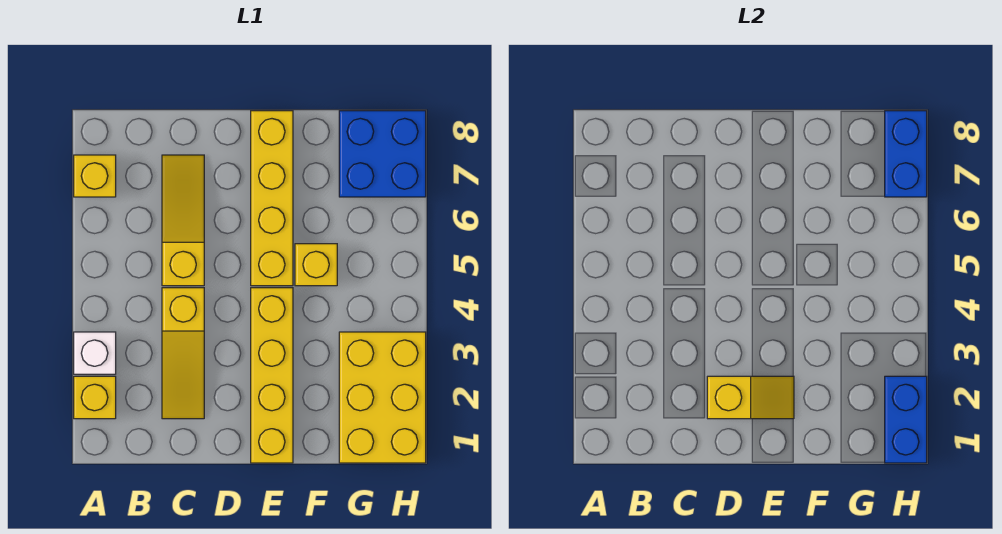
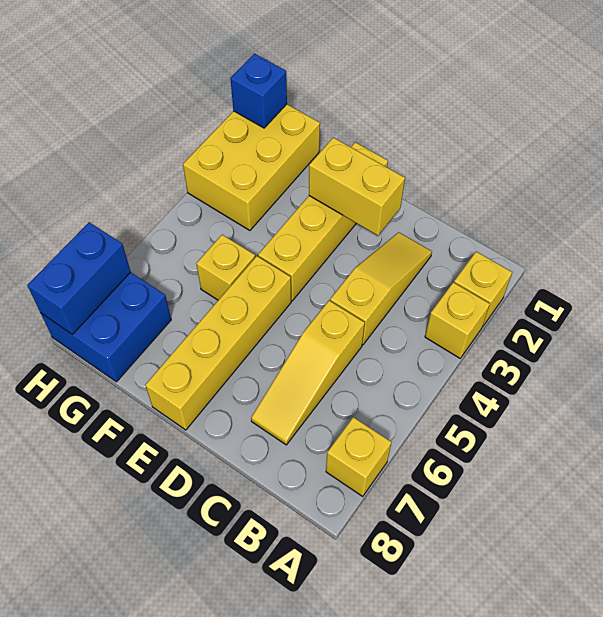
white 1x1 brick [74,332,116,374] -> yellow 1x1 brick [425,282,490,358]
yellow 1x2 slope [707,376,794,419] -> yellow 1x2 brick [309,137,405,235]
blue 1x2 brick [885,376,927,463] -> blue 1x1 brick [230,54,287,128]

